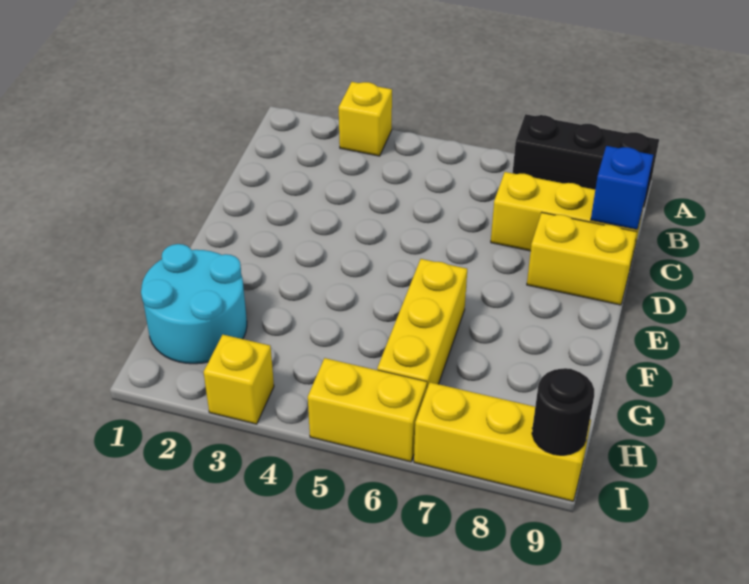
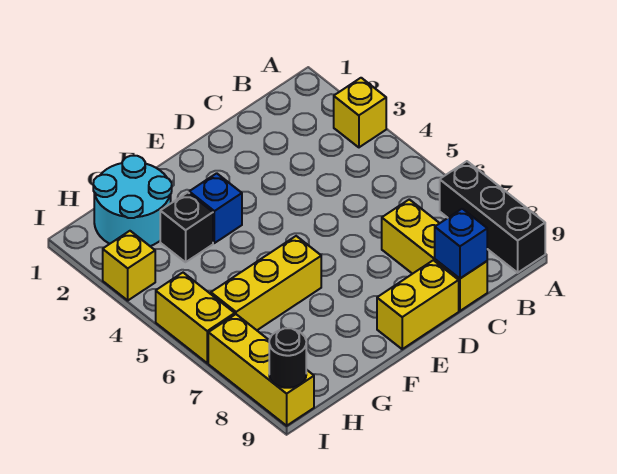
yellow 1x2 brick [527,213,637,305] -> yellow 1x2 brick turned to [377,260,459,349]
none -> blue 1x1 brick [189,173,242,243]
none -> black 1x1 brick [160,193,213,262]

